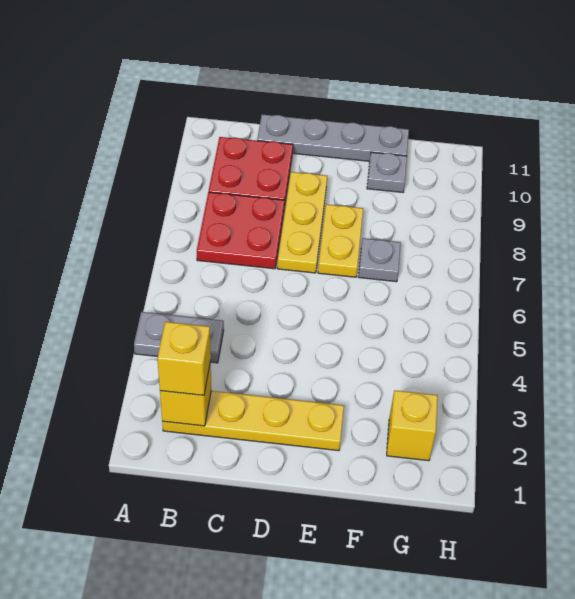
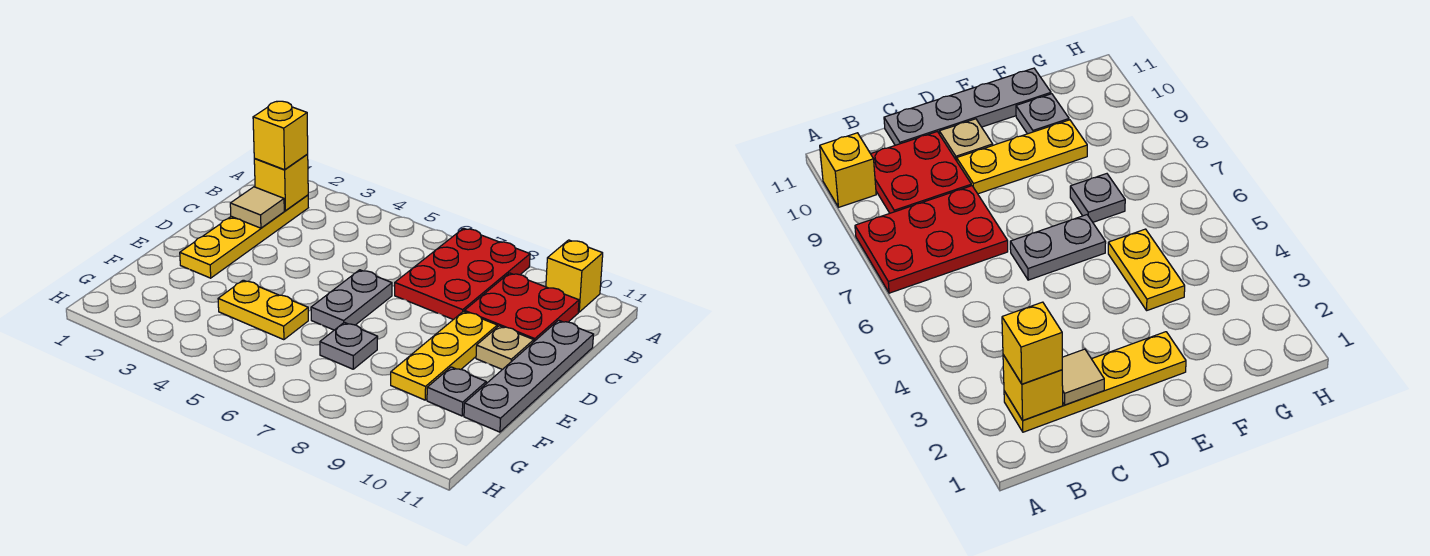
grey 1x2 plate [134,312,224,363] -> grey 1x2 plate moved to [311,270,392,330]
red 2x2 plate [197,192,285,269] -> red 2x3 plate [395,228,530,320]
none -> tan 1x1 tile [230,187,284,228]
yellow 1x3 plate [277,172,327,273] -> yellow 1x3 plate turned to [391,311,497,400]
none -> tan 1x1 plate [476,326,534,370]
yellow 1x2 plate [318,204,363,277] -> yellow 1x2 plate moved to [218,280,308,340]
yellow 1x1 brick [387,390,438,461] -> yellow 1x1 brick moved to [546,240,603,312]

